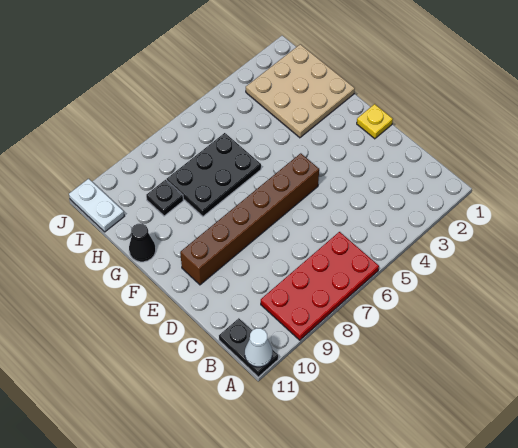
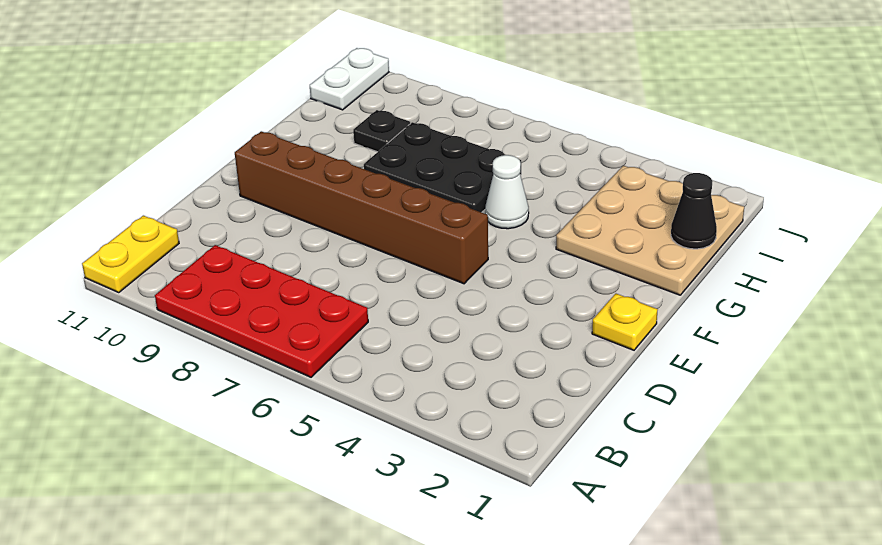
black 1x2 plate [219,318,278,377] -> yellow 1x2 plate [82,216,179,292]
white 1x1 cone [245,328,272,367] -> white 1x1 cone moved to [485,155,529,229]
black 1x1 cone [129,224,156,262] -> black 1x1 cone moved to [671,173,717,249]

